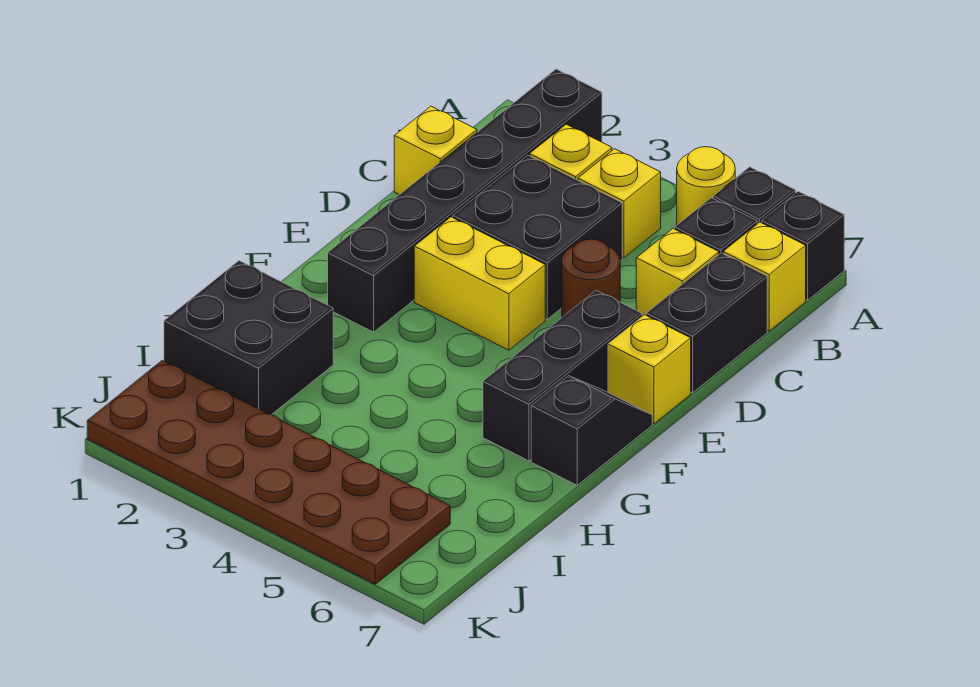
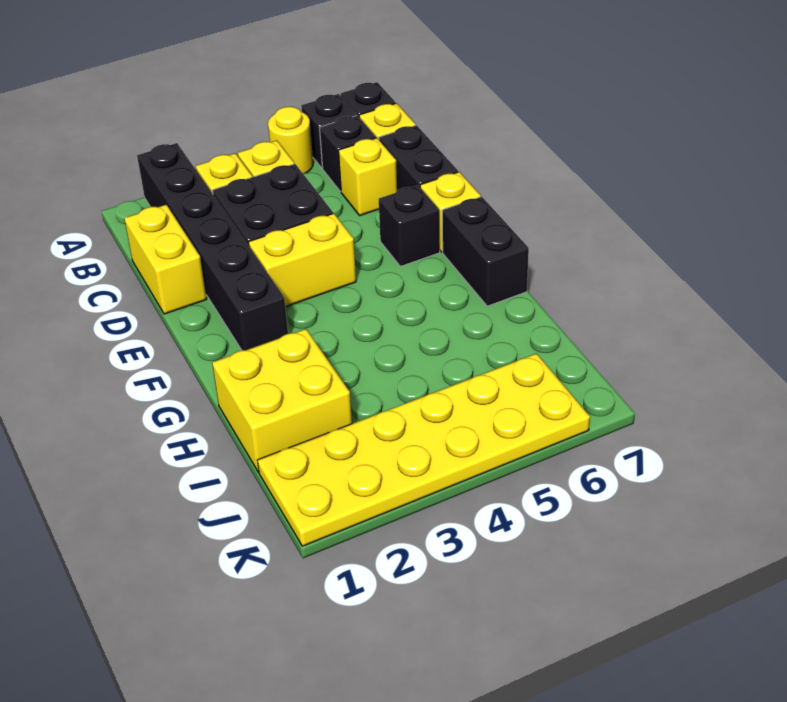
yellow 1x1 brick [394,106,477,195] -> yellow 1x2 brick [124,205,207,314]
brown 1x1 round brick [562,239,620,317] -> none
black 1x3 brick [483,290,642,461] -> black 1x1 brick [379,186,440,266]
black 1x2 slope [531,376,652,485] -> black 1x2 brick [442,197,529,306]
black 2x2 brick [164,261,333,415] -> yellow 2x2 brick [212,329,352,472]
brown 2x6 plate [87,360,450,584] -> yellow 2x6 plate [257,354,590,546]

